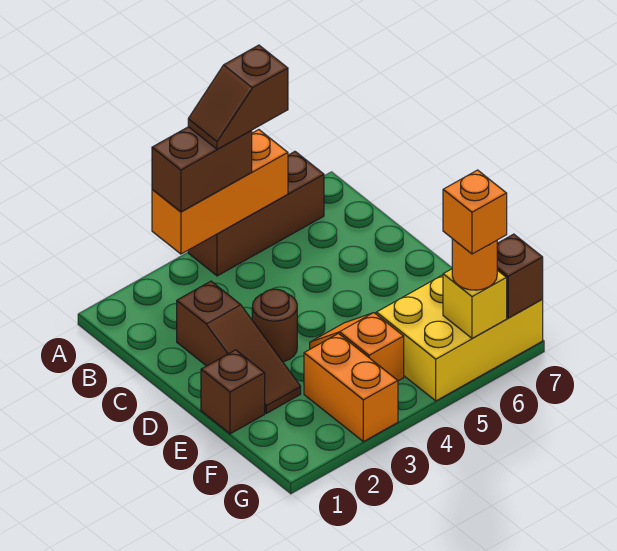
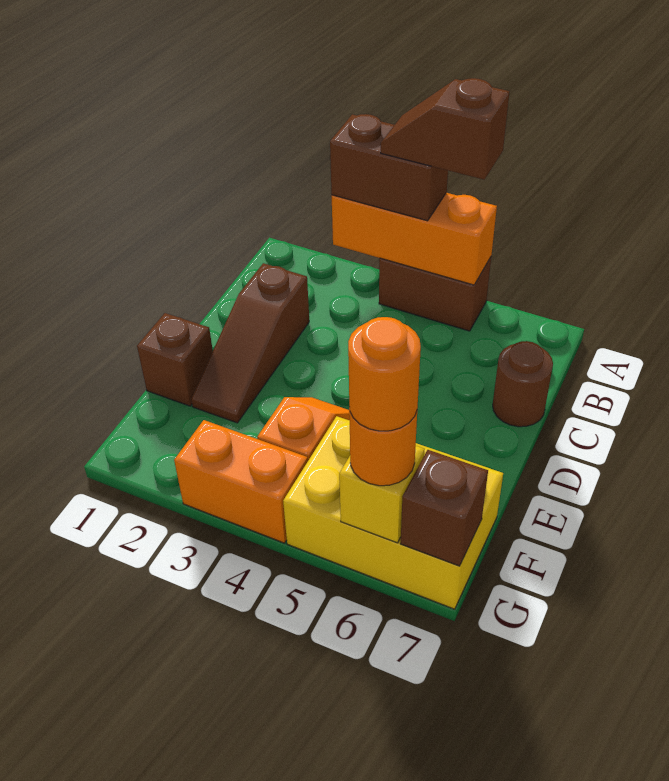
brown 1x3 brick [188,152,324,276] -> brown 1x2 brick [379,257,491,331]
brown 1x1 round brick [252,289,297,362] -> brown 1x1 round brick moved to [493,341,553,427]
orange 1x2 brick [304,334,398,442] -> orange 1x2 brick turned to [174,420,308,543]
orange 1x1 brick [443,170,507,254] -> orange 1x1 round brick [348,317,421,431]

